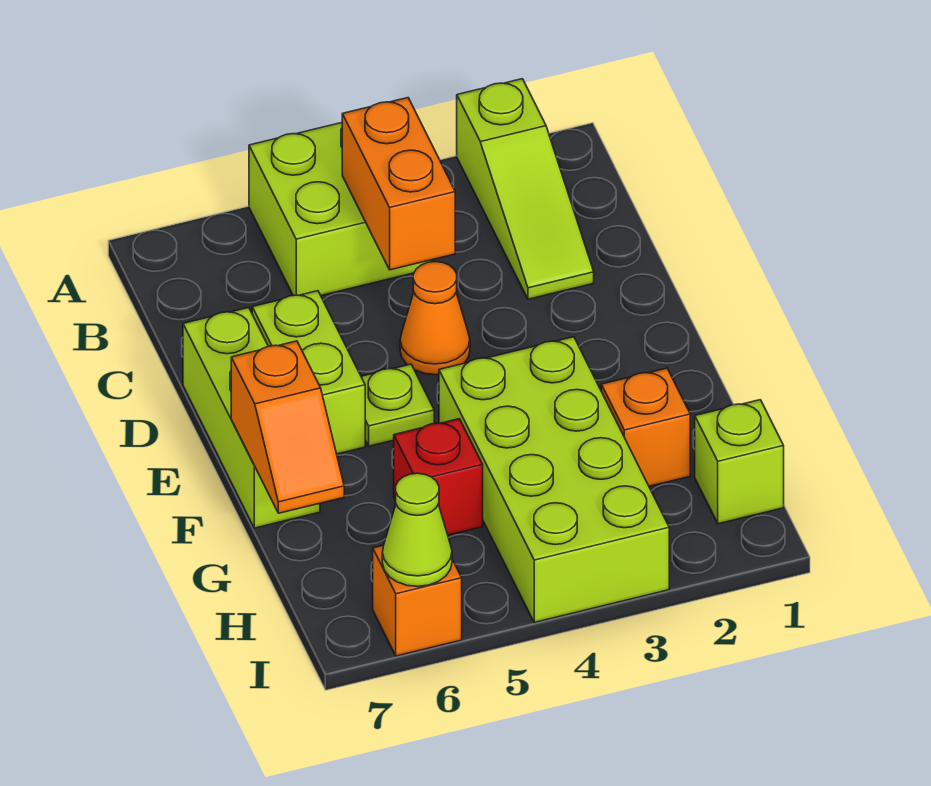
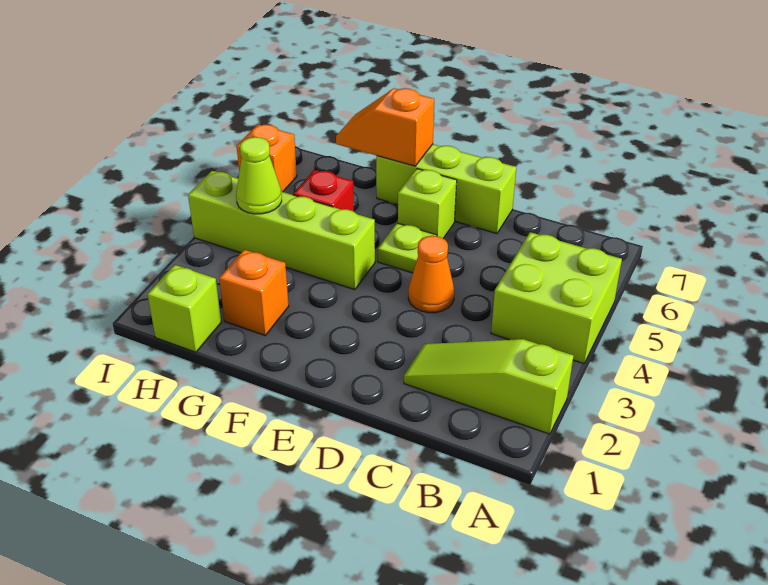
orange 1x2 brick [342,98,455,270] -> none
lime 1x2 brick [252,291,365,454] -> lime 1x1 brick [398,169,457,239]
lime 2x4 brick [439,337,669,622] -> lime 1x4 brick [188,171,375,290]
lime 1x1 cone [382,473,452,587] -> lime 1x1 cone moved to [236,137,282,214]

